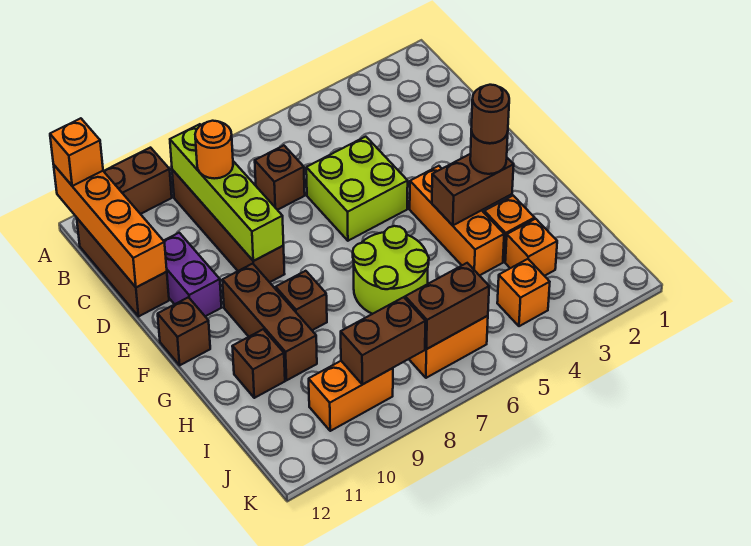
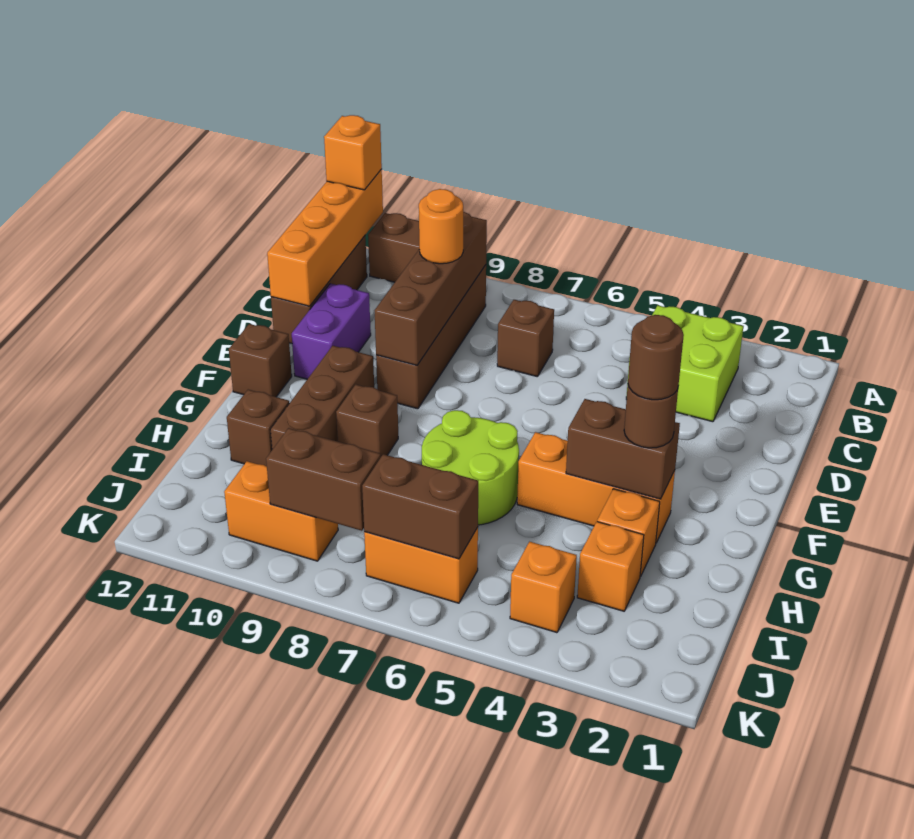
lime 1x4 brick [170,124,283,261] -> brown 1x4 brick [375,212,487,365]
lime 2x2 brick [306,137,408,241] -> lime 2x2 brick moved to [626,305,743,422]
orange 1x3 brick [410,166,504,276] -> orange 1x3 brick turned to [517,432,675,543]

